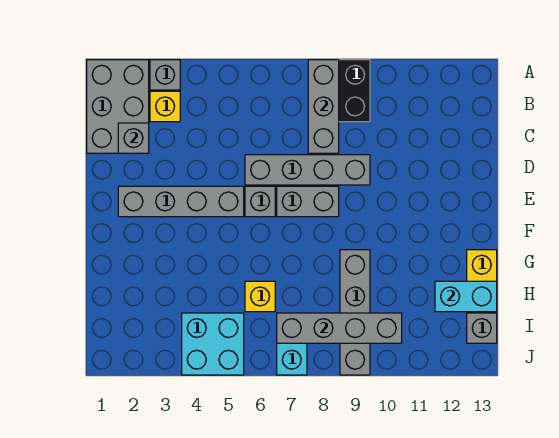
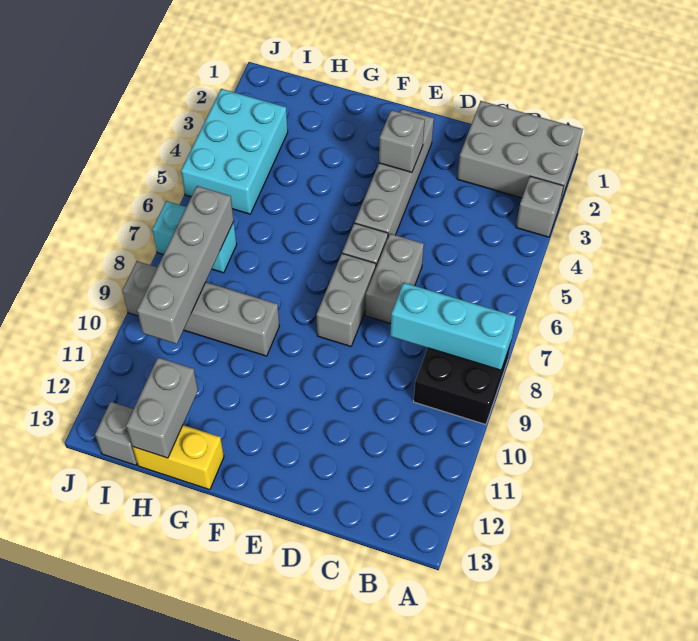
grey 1x3 brick [308,60,339,153] -> cyan 1x3 brick [390,283,516,370]
yellow 1x1 brick [150,91,180,122] -> none
grey 1x1 brick [118,123,149,153] -> grey 1x1 brick moved to [379,110,425,172]
grey 1x4 brick [245,155,370,185] -> grey 1x2 brick [365,234,424,324]
yellow 1x1 brick [245,281,275,312] -> none
cyan 1x2 brick [435,281,497,312] -> grey 1x2 brick [126,358,198,458]
cyan 2x2 brick [182,313,244,375] -> cyan 2x3 brick [181,89,288,214]

